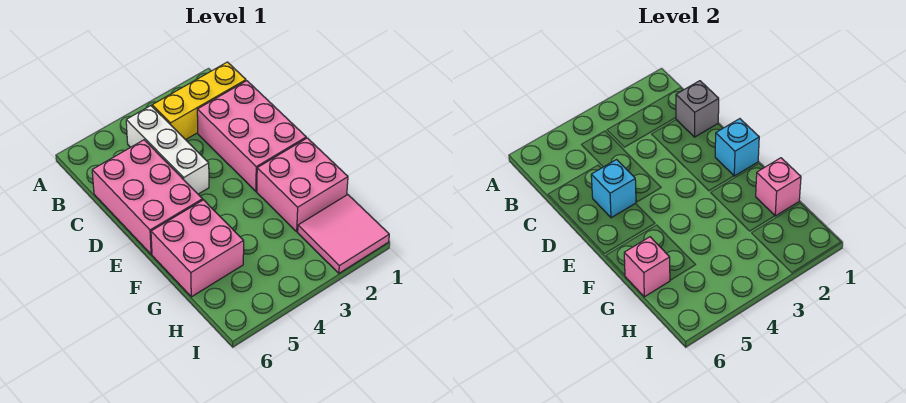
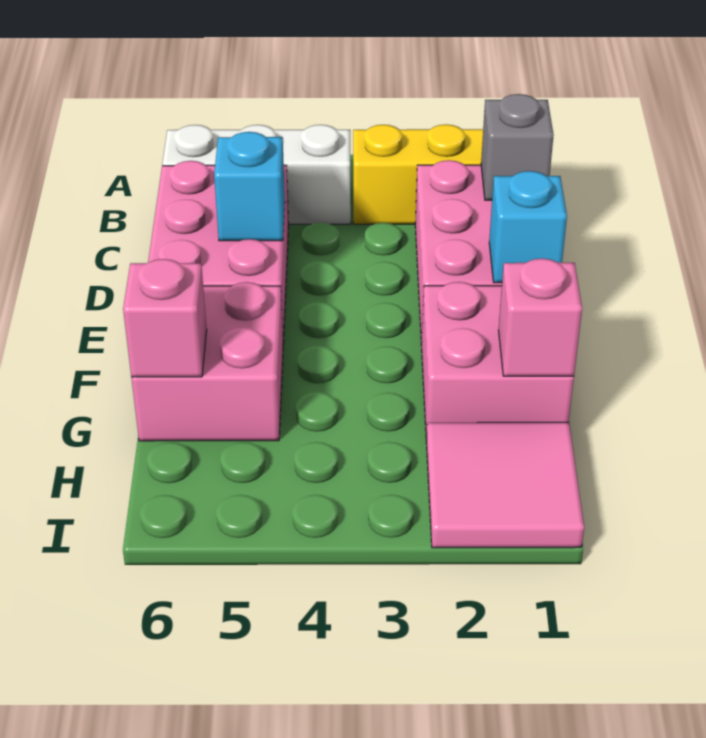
white 1x3 brick [126,106,209,194] -> white 1x3 brick turned to [162,125,351,224]

